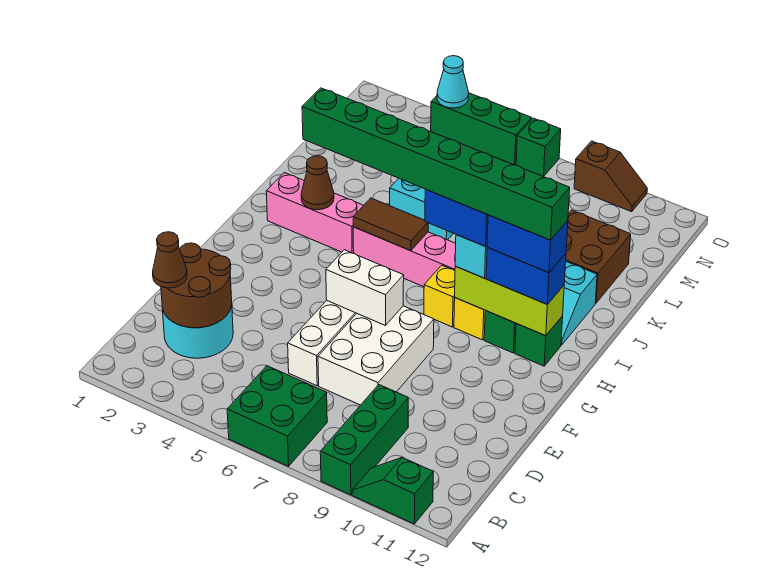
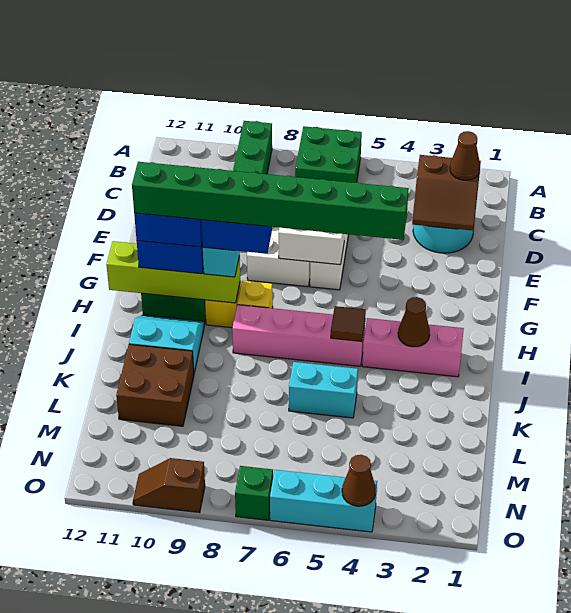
green 1x2 slope [352,458,433,524] -> none
brown 2x2 round brick [161,243,232,328] -> brown 2x2 slope [412,155,481,231]
lime 1x3 brick [455,266,564,336] -> lime 1x4 brick [106,241,240,303]
brown 1x2 tile [353,198,428,251] -> brown 1x1 tile [331,306,366,342]
green 1x3 brick [431,93,532,165] -> cyan 1x3 brick [270,470,377,532]
cyan 1x1 cone [437,56,469,108] -> brown 1x1 cone [342,455,376,506]

